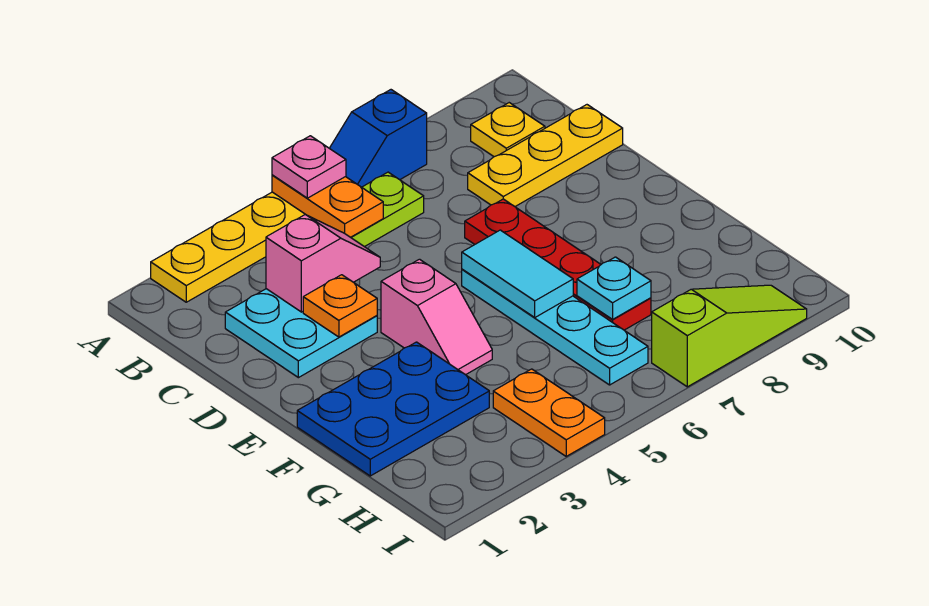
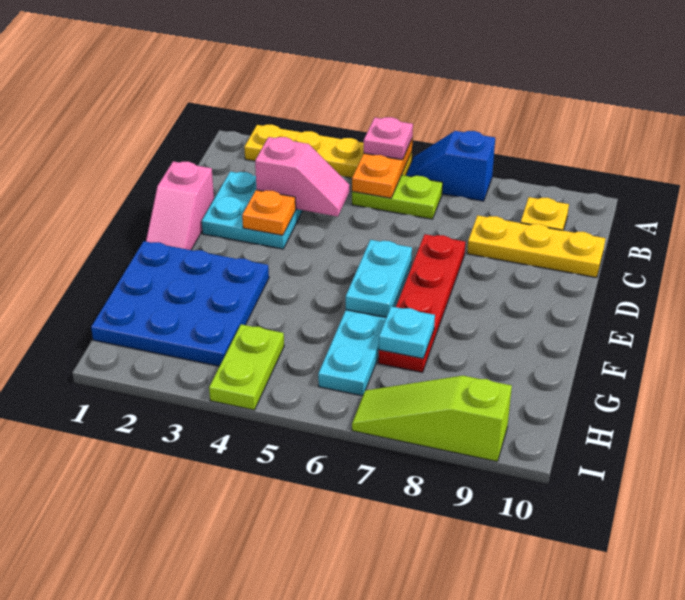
pink 1x2 slope [381,259,492,375] -> pink 1x2 slope moved to [146,161,214,250]
cyan 1x2 tile [462,230,573,317] -> cyan 1x2 plate [346,240,412,317]
blue 2x3 plate [297,342,489,476] -> blue 3x3 plate [91,241,269,366]
orange 1x2 plate [493,369,605,456] -> lime 1x2 plate [209,324,284,410]
lime 1x3 slope [652,285,807,387] -> lime 1x3 slope turned to [352,376,512,462]

